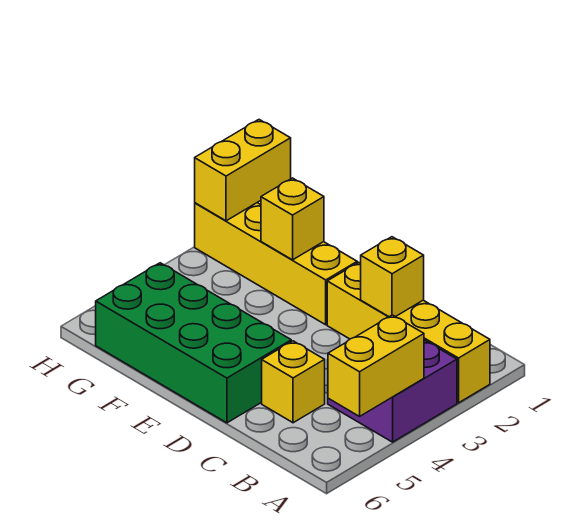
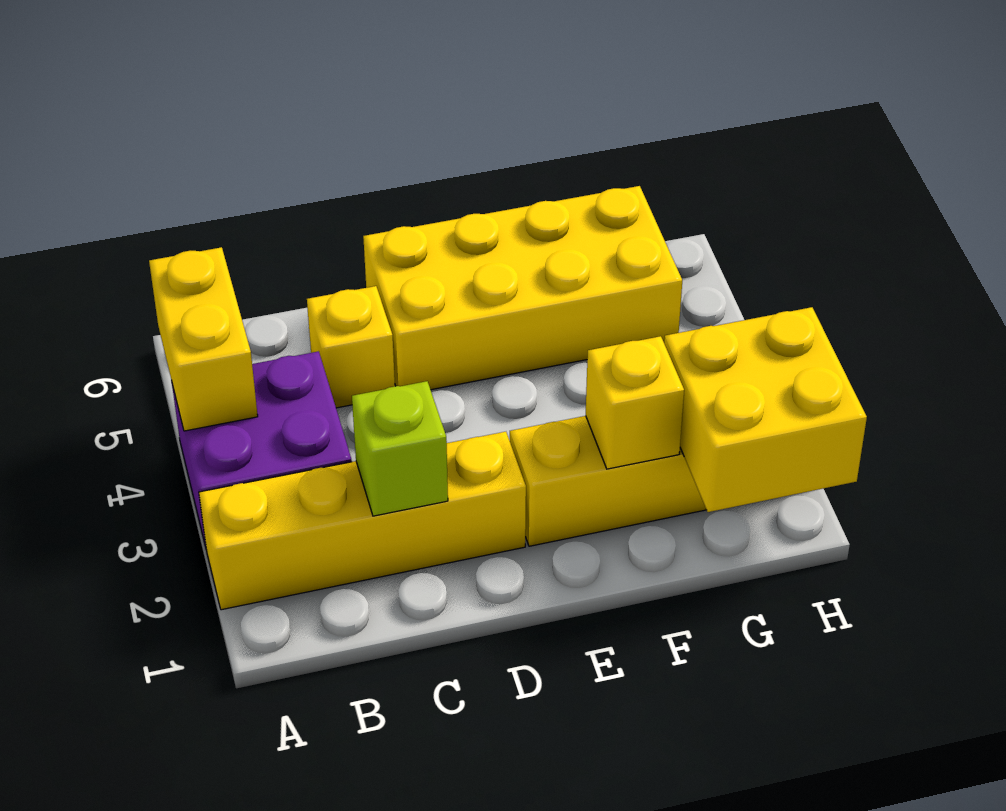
yellow 1x1 brick [361,237,424,317] -> lime 1x1 brick [352,381,448,516]
green 2x4 brick [96,263,291,423] -> yellow 2x4 brick [363,186,682,390]
yellow 1x2 brick [195,120,291,221] -> yellow 2x2 brick [664,307,867,512]

